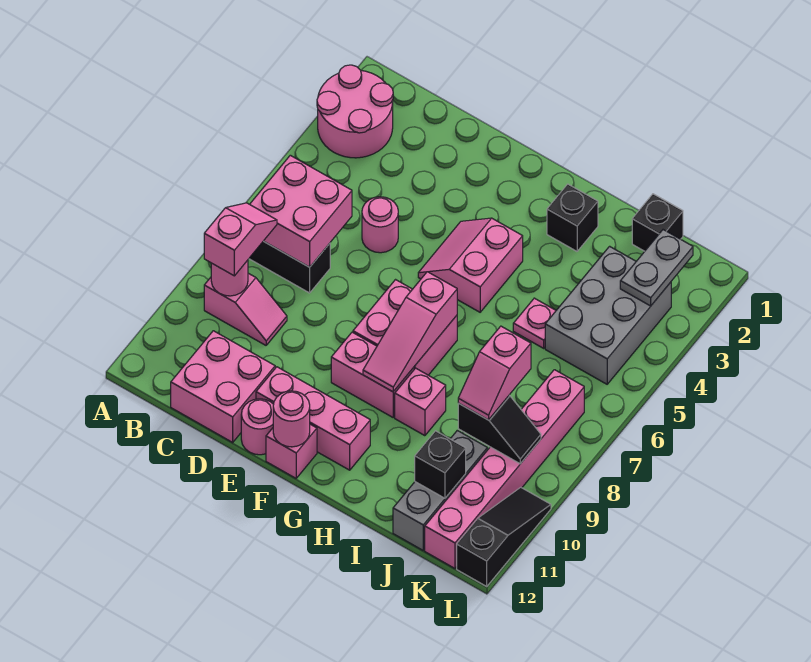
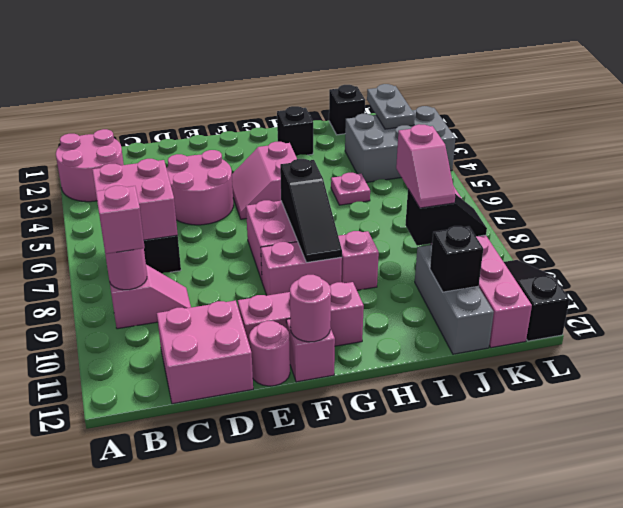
pink 1x1 round brick [362,197,398,253] -> pink 2x2 round brick [166,150,233,225]
pink 1x3 slope [363,272,457,392] -> black 1x3 slope [280,159,342,262]
grey 2x3 brick [545,246,671,384] -> grey 2x3 brick turned to [345,106,455,182]

